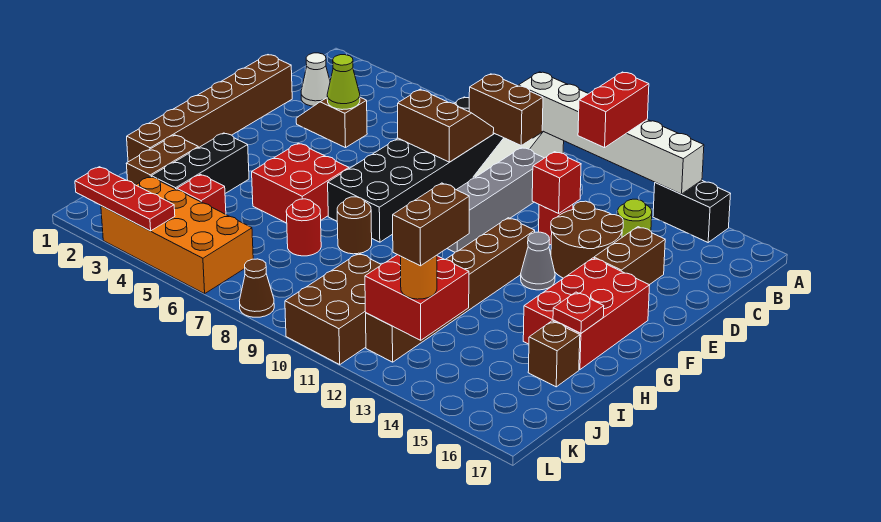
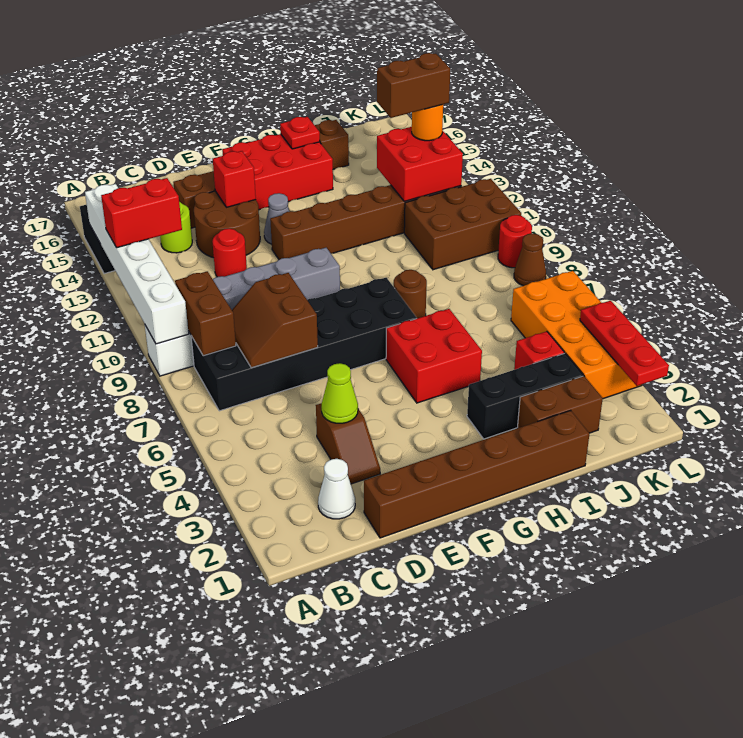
red 1x1 brick [532,152,581,213] -> red 1x1 brick moved to [213,151,256,207]
red 1x1 round brick [286,199,321,256] -> red 1x1 round brick moved to [498,215,532,268]

